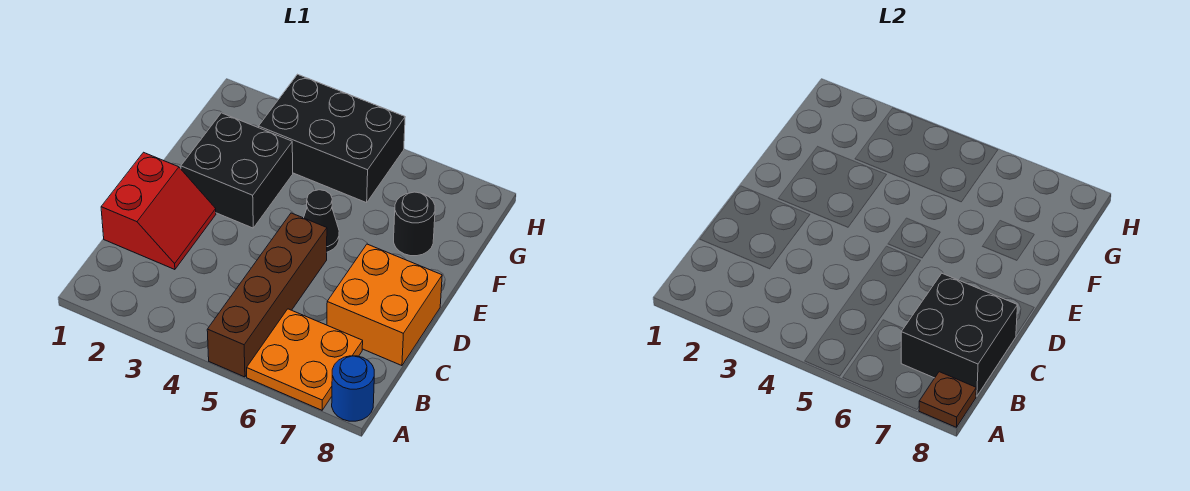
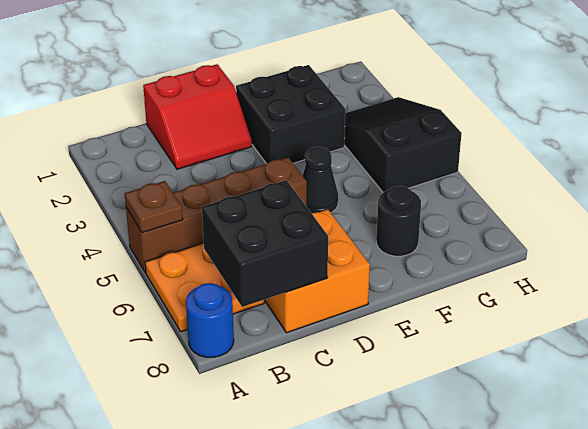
brown 1x1 plate [919,372,976,427] -> brown 1x1 plate moved to [125,181,183,233]
black 2x3 brick [258,74,405,203] -> black 2x3 slope [344,97,462,192]

